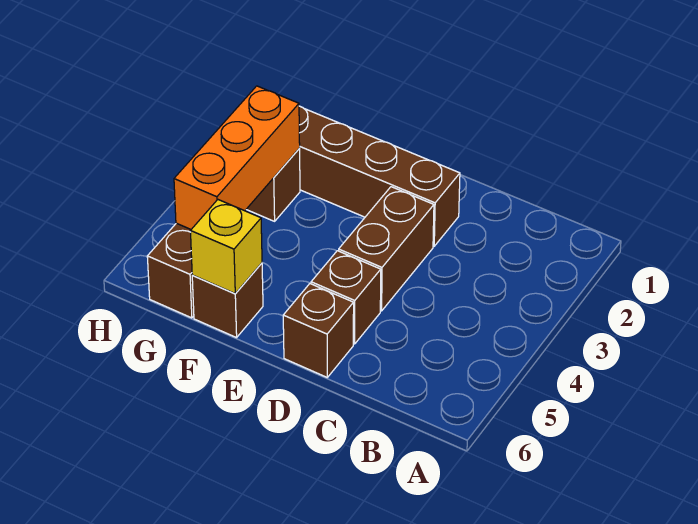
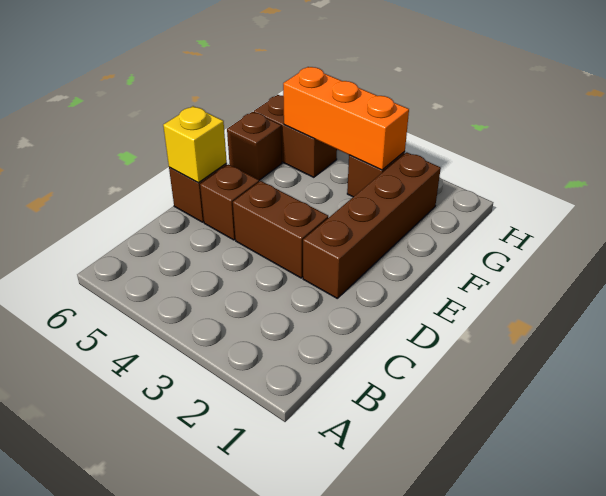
yellow 1x1 brick [191,200,262,294] -> yellow 1x1 brick moved to [163,106,227,183]

